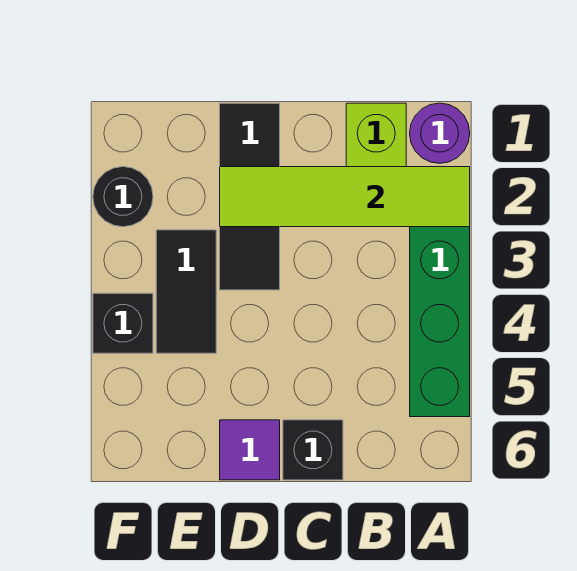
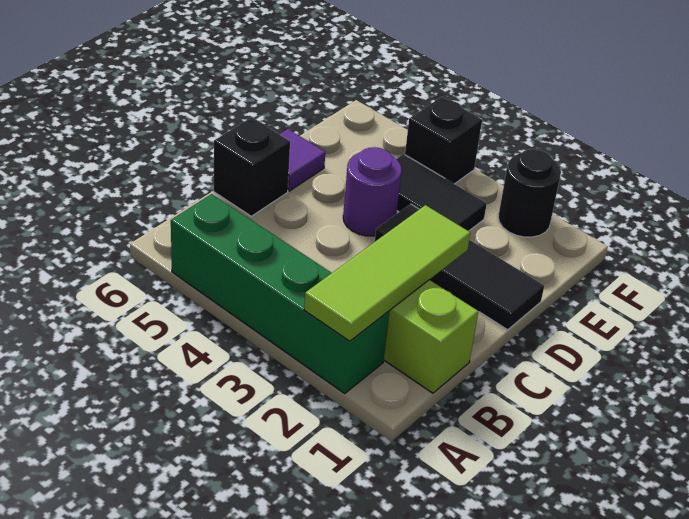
purple 1x1 round brick [410,103,470,163] -> purple 1x1 round brick moved to [343,147,402,236]
lime 1x4 tile [220,167,470,227] -> lime 1x3 tile [304,205,470,341]

